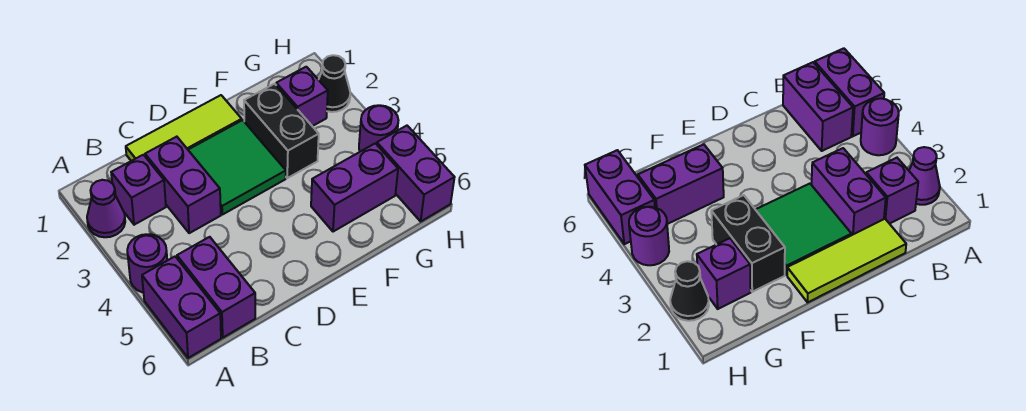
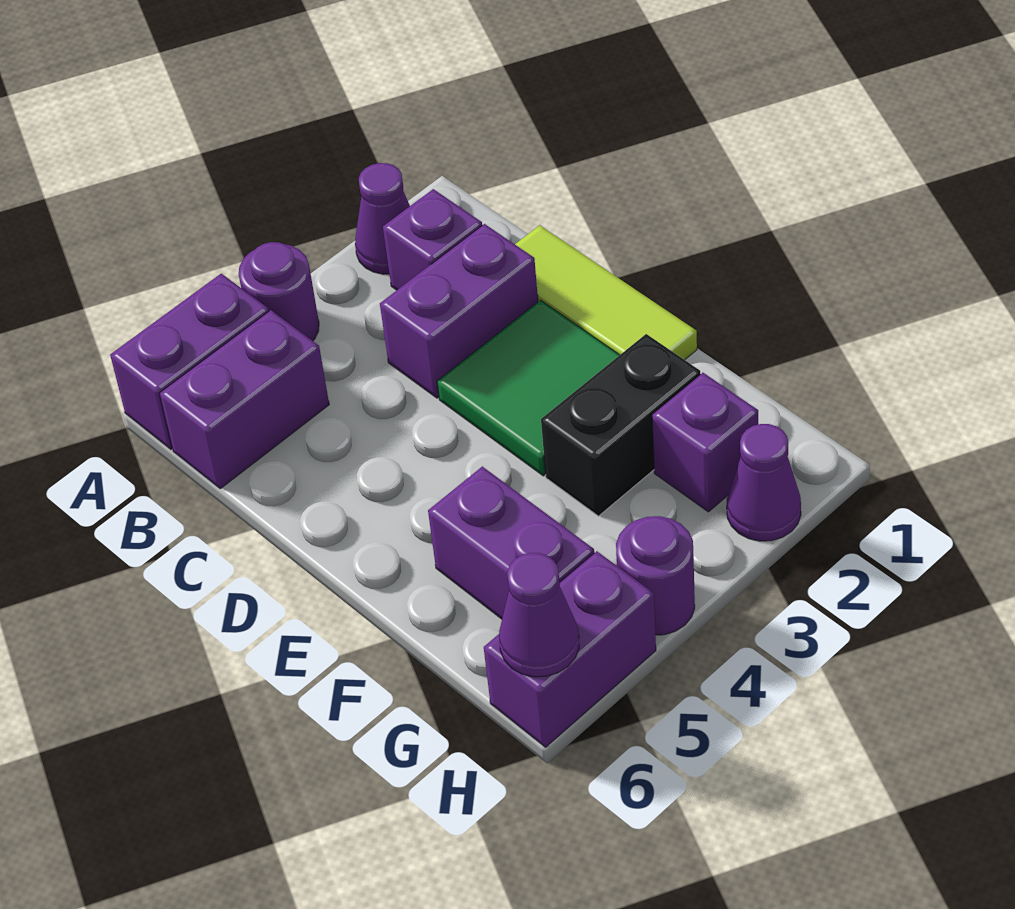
black 1x1 cone [319,55,350,112] -> purple 1x1 cone [727,424,801,541]
none -> purple 1x1 cone [499,553,579,677]

